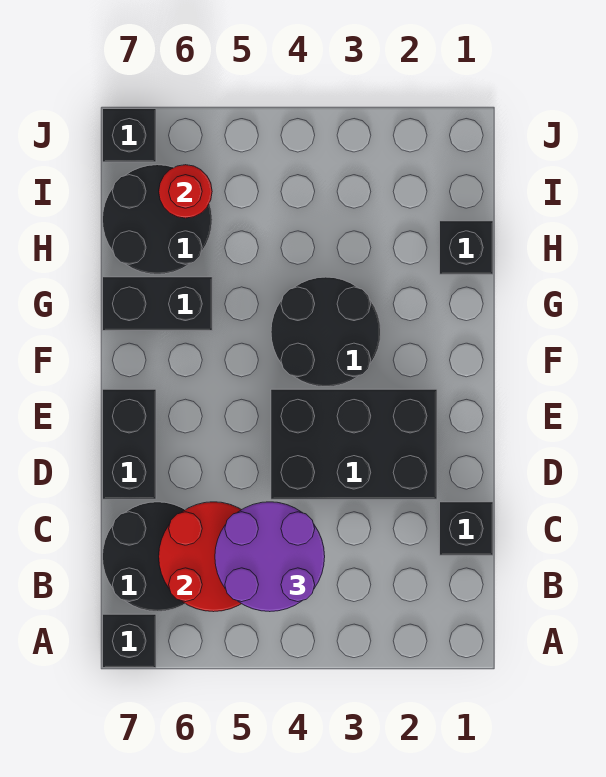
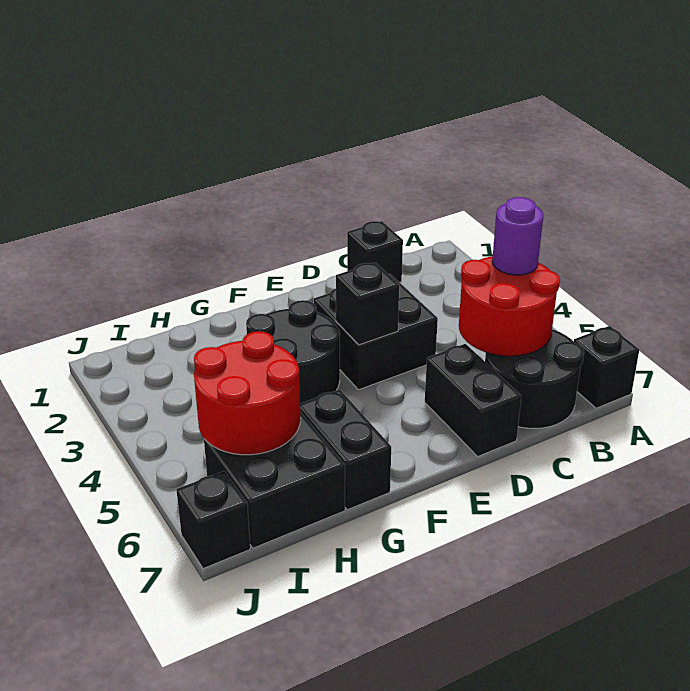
purple 2x2 round brick [215,502,325,612] -> purple 1x1 round brick [492,197,543,275]
black 2x3 brick [271,389,437,499] -> black 2x2 brick [313,274,438,390]
black 1x2 brick [103,389,156,499] -> black 1x2 brick turned to [425,344,521,456]
black 1x1 brick [440,221,493,274] -> black 1x1 brick moved to [336,262,399,345]
black 2x2 round brick [103,165,212,274] -> black 2x2 brick [204,412,345,548]
red 1x1 round brick [159,165,212,218] -> red 2x2 round brick [194,331,301,455]

